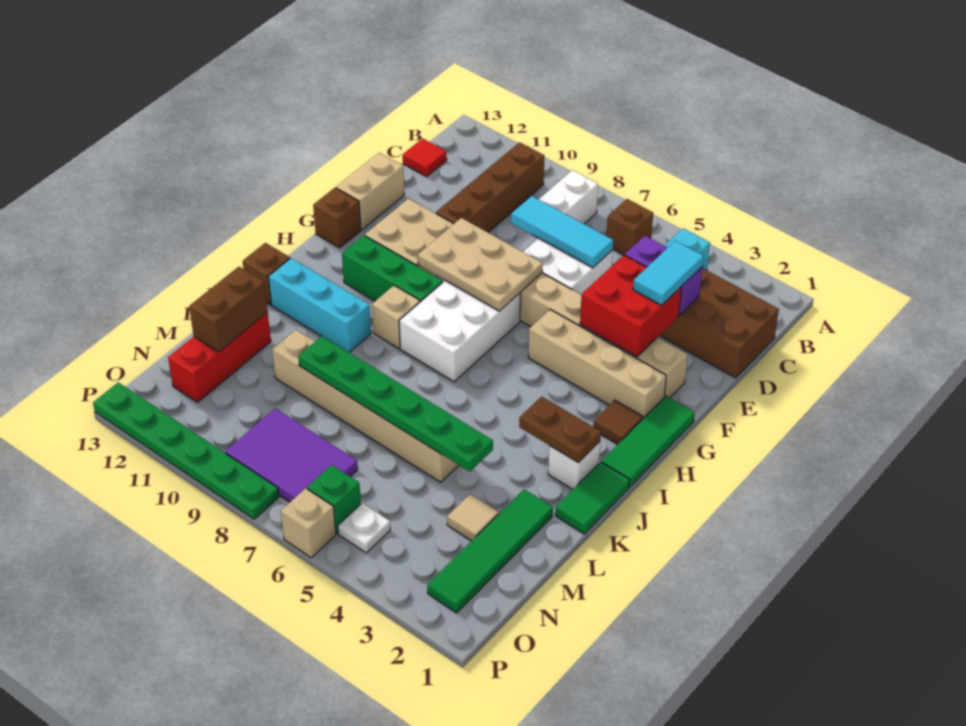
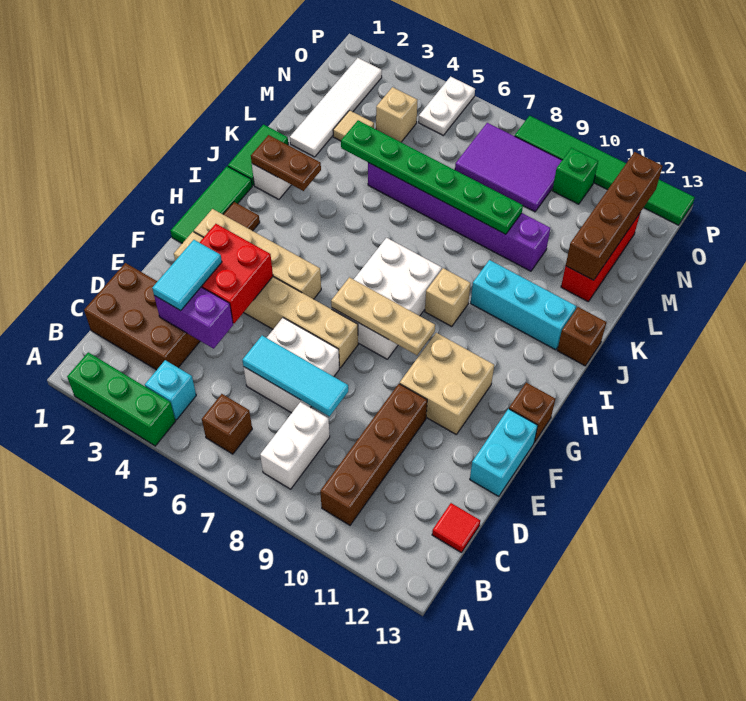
tan 1x2 brick [336,152,404,229] -> cyan 1x2 brick [470,409,538,497]
tan 2x3 plate [418,218,543,311] -> tan 1x3 plate [331,277,435,355]
green 1x3 brick [342,235,443,302] -> green 1x3 brick moved to [67,352,175,446]
green 1x4 tile [427,489,553,613] -> white 1x4 tile [290,58,382,157]
tan 1x6 brick [272,329,459,482] -> purple 1x6 brick [368,163,550,271]
brown 1x2 brick [189,267,268,352] -> brown 1x4 brick [566,152,662,280]
white 1x1 plate [338,503,390,553] -> white 1x2 plate [419,77,475,135]
green 1x1 brick [307,465,361,533] -> green 1x1 brick moved to [552,148,598,204]
tan 1x1 brick [281,488,336,558] -> tan 1x1 brick moved to [376,87,417,142]
green 1x6 plate [93,382,279,519] -> green 1x6 tile [515,116,695,225]

